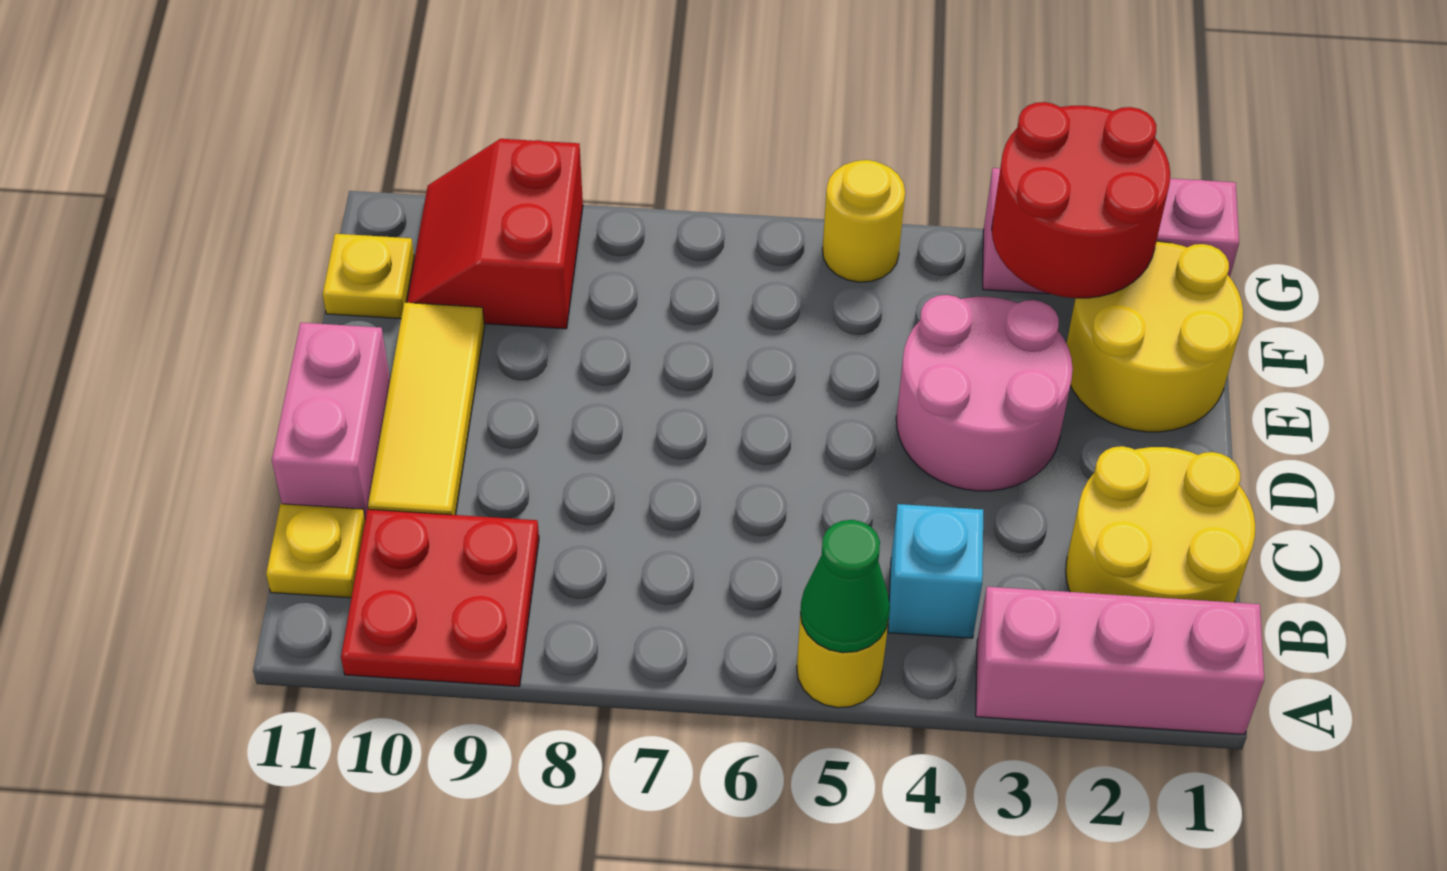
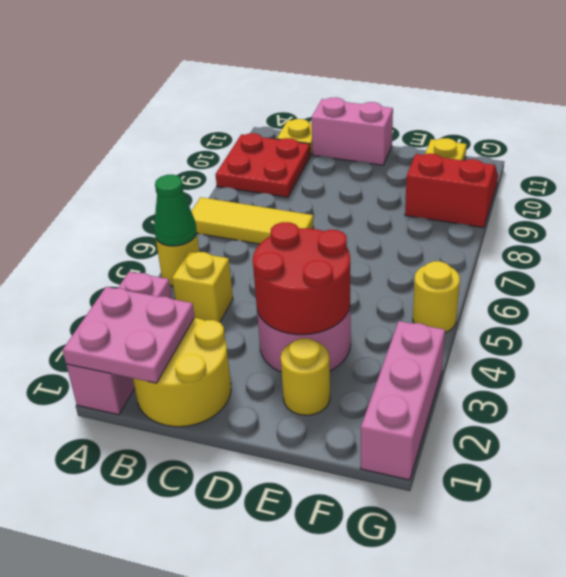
none -> pink 2x2 plate [63,287,195,383]
cyan 1x1 brick [888,504,983,638] -> yellow 1x1 brick [172,251,233,322]
yellow 1x3 tile [368,302,485,515] -> yellow 1x3 tile moved to [191,197,314,244]
yellow 2x2 round brick [1066,241,1243,432] -> yellow 1x1 round brick [281,338,330,415]
red 2x2 round brick [992,102,1170,298] -> red 2x2 round brick moved to [253,222,350,335]

